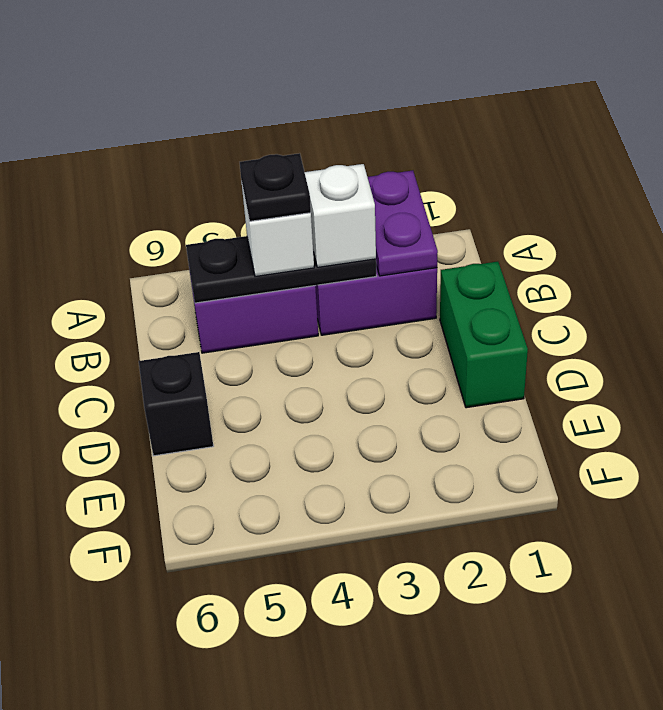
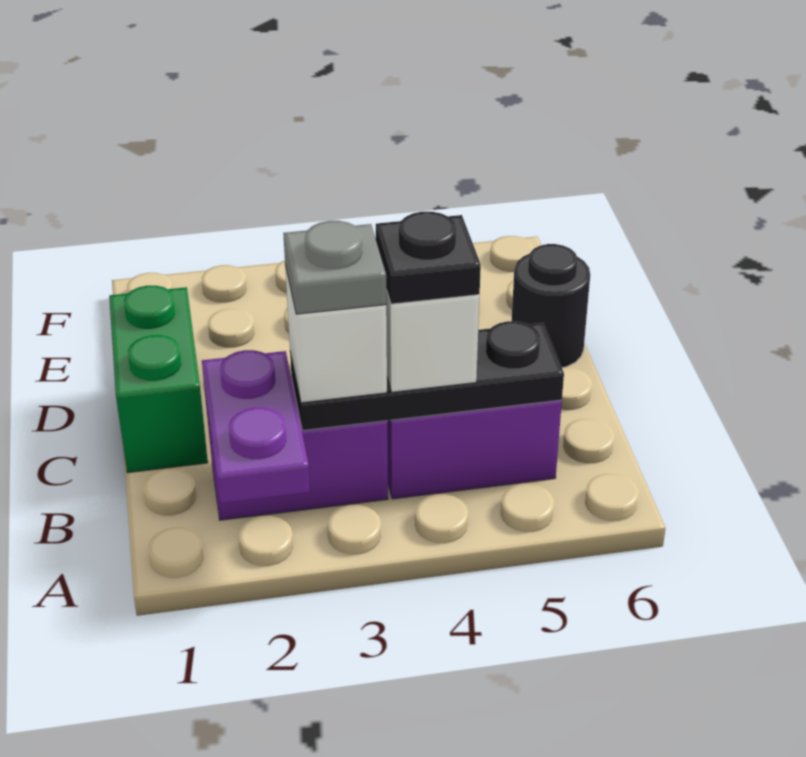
none -> grey 1x1 plate [283,221,386,314]
black 1x1 brick [139,352,213,456] -> black 1x1 round brick [512,244,590,368]

